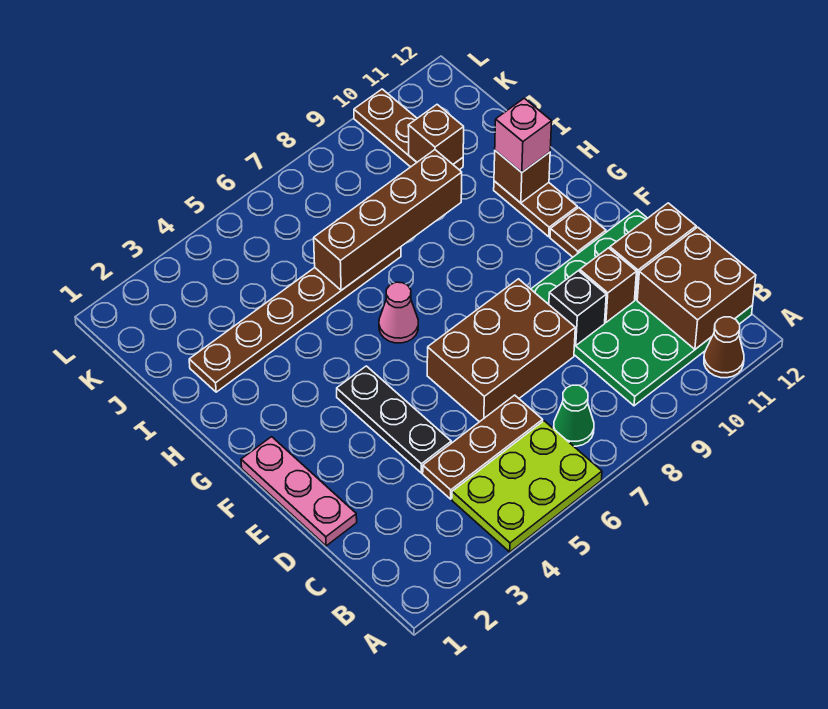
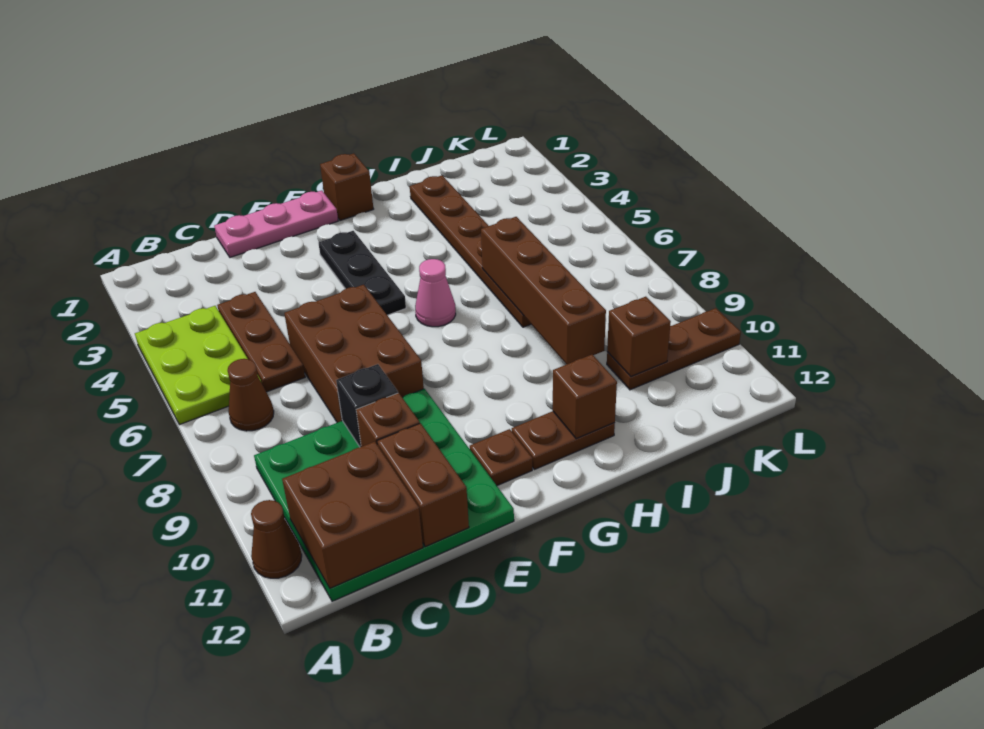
green 1x1 cone [554,385,594,446] -> brown 1x1 cone [228,359,274,431]
black 1x3 plate [337,366,451,473] -> black 1x3 plate turned to [319,231,406,315]
none -> brown 1x1 brick [320,153,373,221]
pink 1x1 brick [495,98,552,172] -> none

